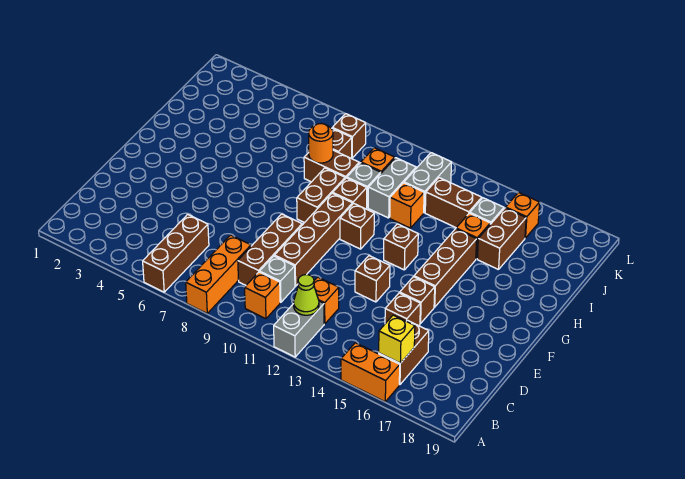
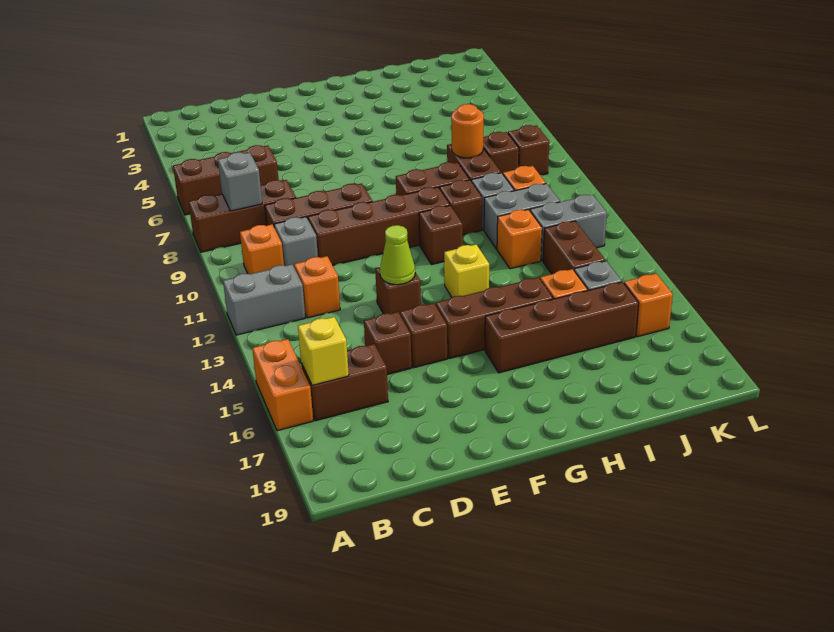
orange 1x3 brick [186,235,251,313] -> brown 1x3 brick [188,180,296,252]
none -> grey 1x1 brick [218,152,262,211]
lime 1x1 cone [294,275,319,315] -> lime 1x1 cone moved to [380,225,415,285]
brown 1x1 brick [384,224,418,270] -> yellow 1x1 brick [444,244,489,297]
brown 1x2 brick [477,208,526,270] -> brown 1x4 brick [485,282,639,373]

